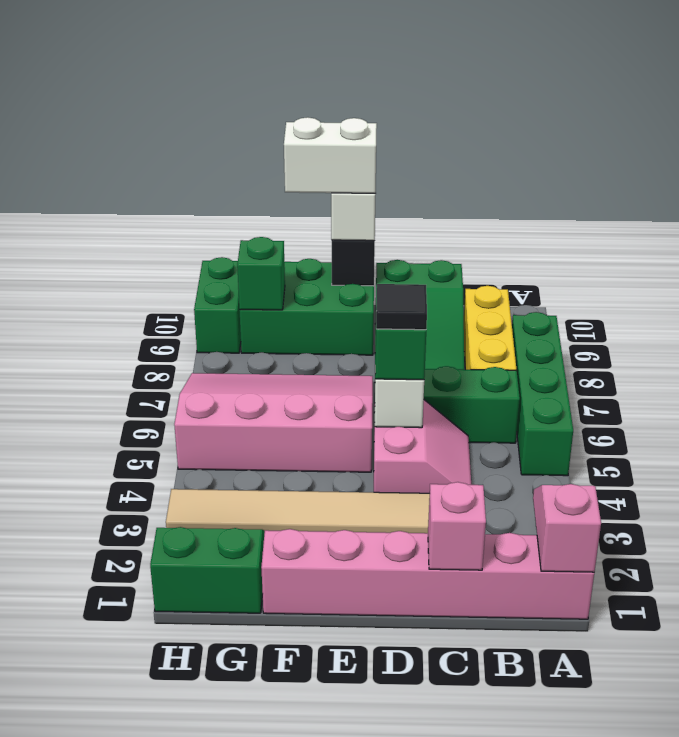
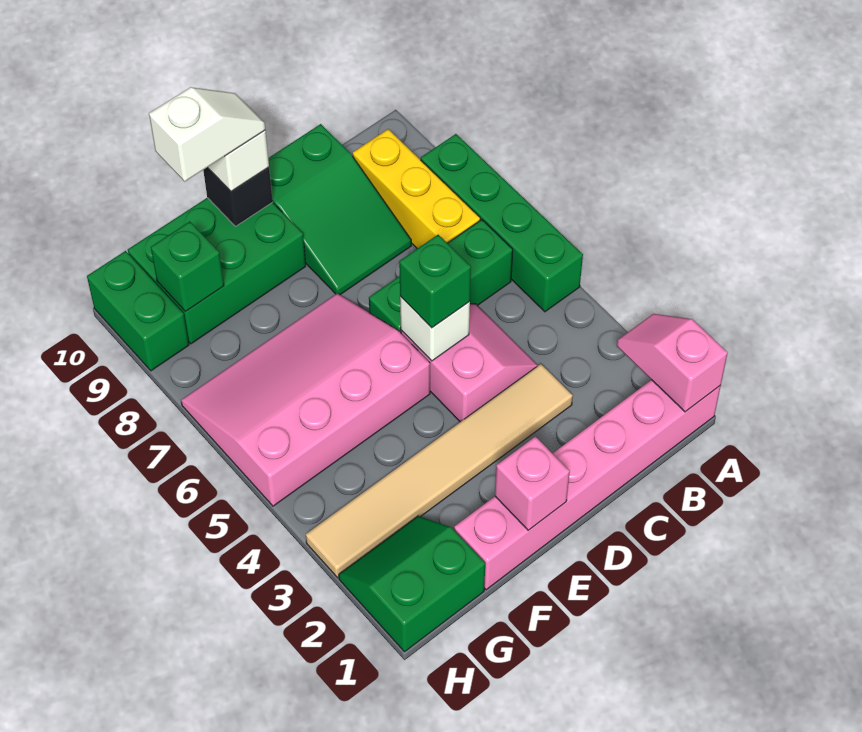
pink 1x1 brick [428,482,486,570] -> pink 1x1 brick moved to [495,437,570,530]
black 1x1 tile [376,284,427,330] -> none
white 1x2 brick [284,117,377,193] -> white 1x2 slope [149,87,265,181]

